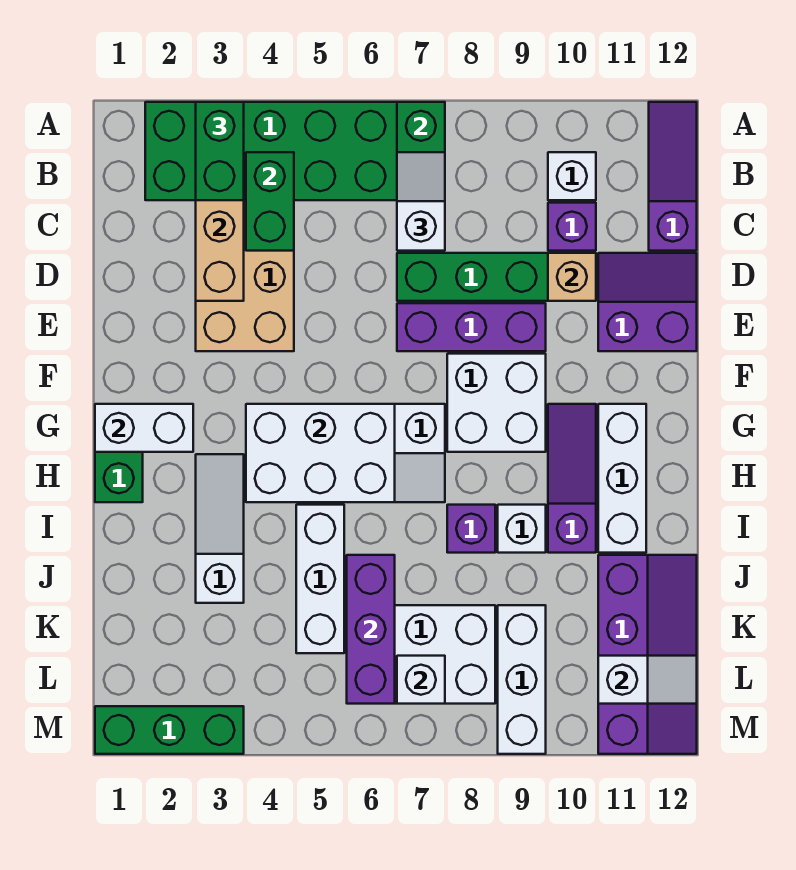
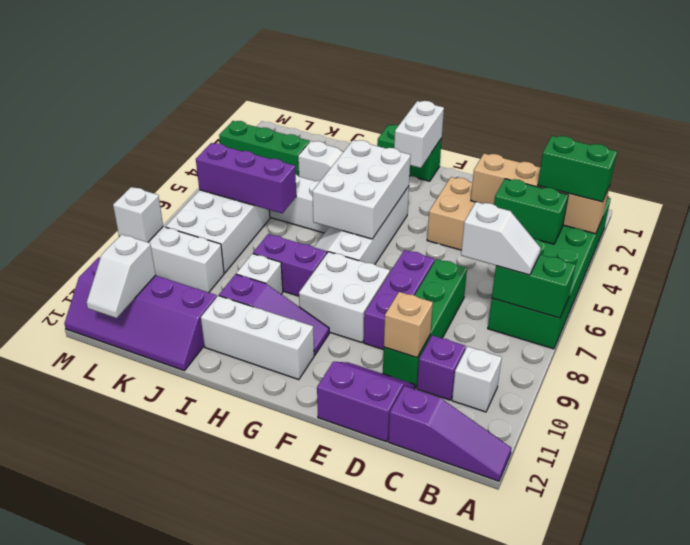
purple 2x2 slope [598,253,697,351] -> purple 2x2 slope turned to [317,362,415,442]
purple 1x1 brick [447,505,495,553] -> purple 1x2 brick [253,234,327,296]
white 1x1 brick [397,656,445,704] -> white 1x1 brick moved to [113,187,163,242]
green 1x3 brick [95,706,244,754] -> green 1x3 brick turned to [219,121,310,176]

